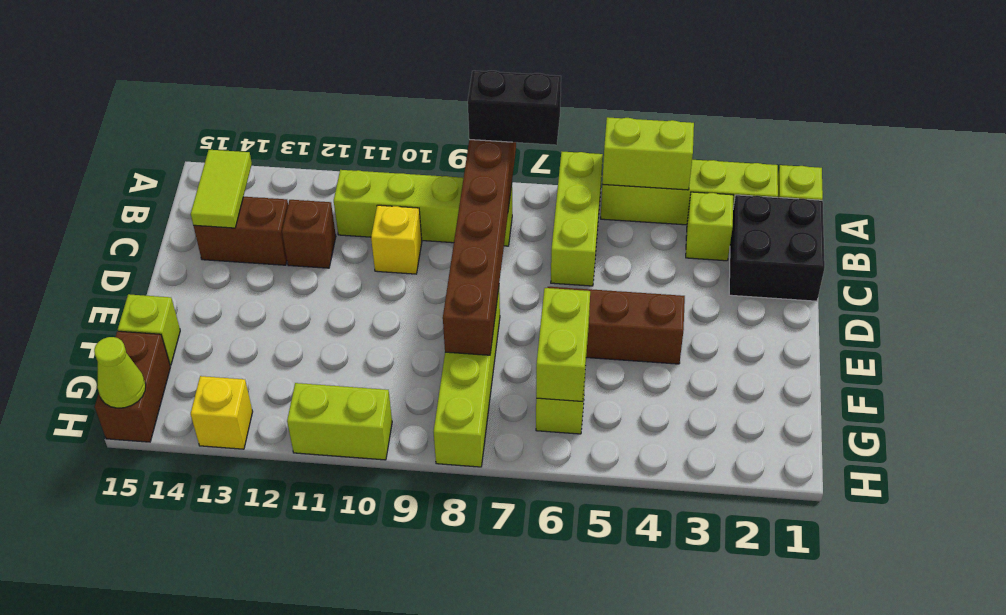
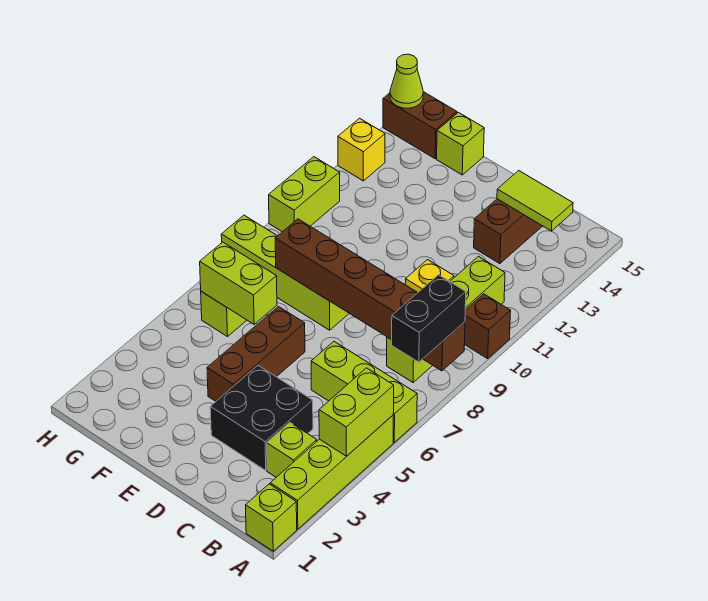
black 2x2 brick [729,195,825,301] -> black 2x2 brick moved to [210,366,313,470]
brown 1x1 brick [282,200,336,268] -> brown 1x1 brick moved to [464,294,511,359]

